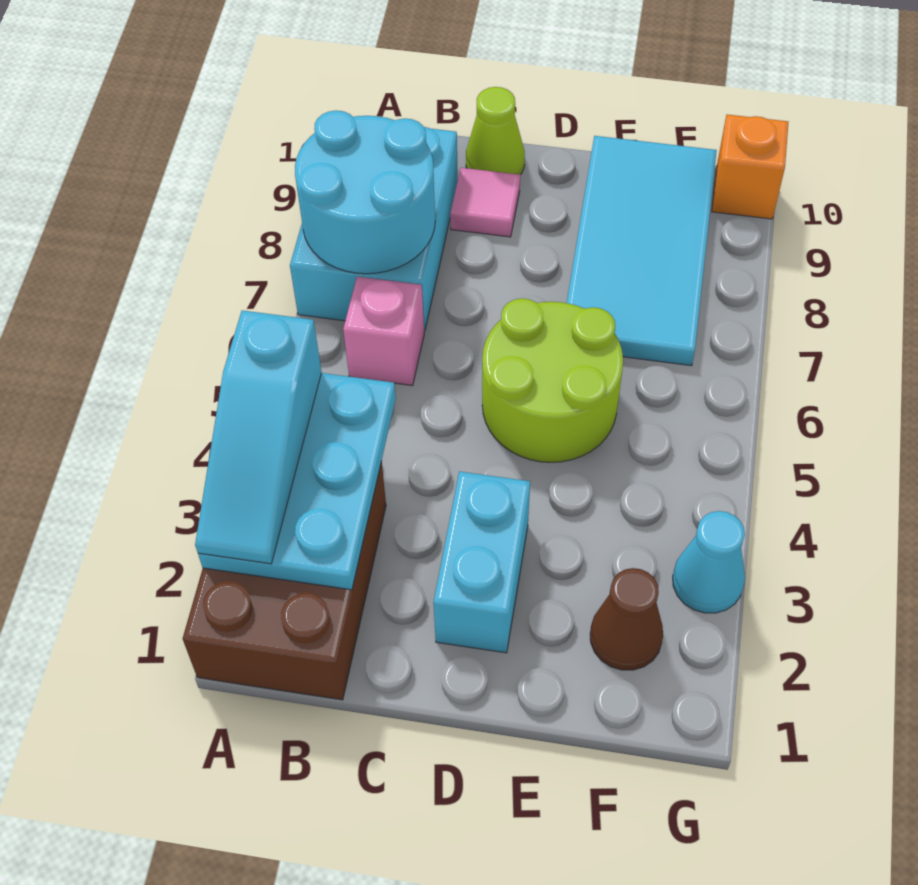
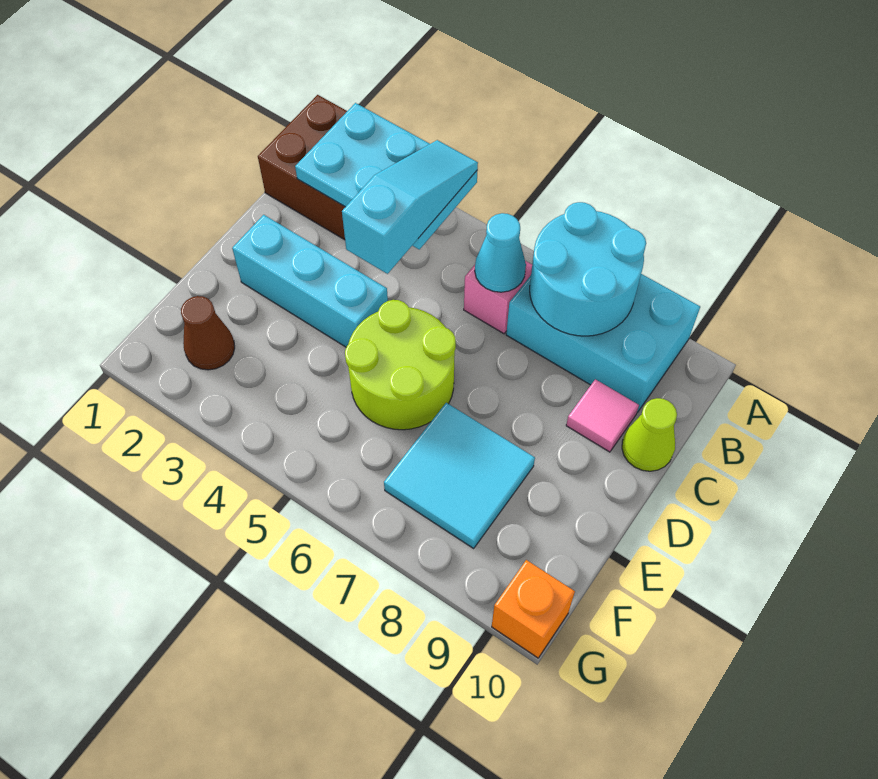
cyan 1x3 slope [195,310,322,564] -> cyan 1x3 slope turned to [342,140,478,274]
cyan 1x2 brick [433,471,530,653] -> cyan 1x3 brick [232,215,388,347]
cyan 2x4 tile [567,136,717,366] -> cyan 2x2 tile [384,403,535,548]
cyan 1x1 cone [673,511,745,613] -> cyan 1x1 cone moved to [475,213,526,292]

